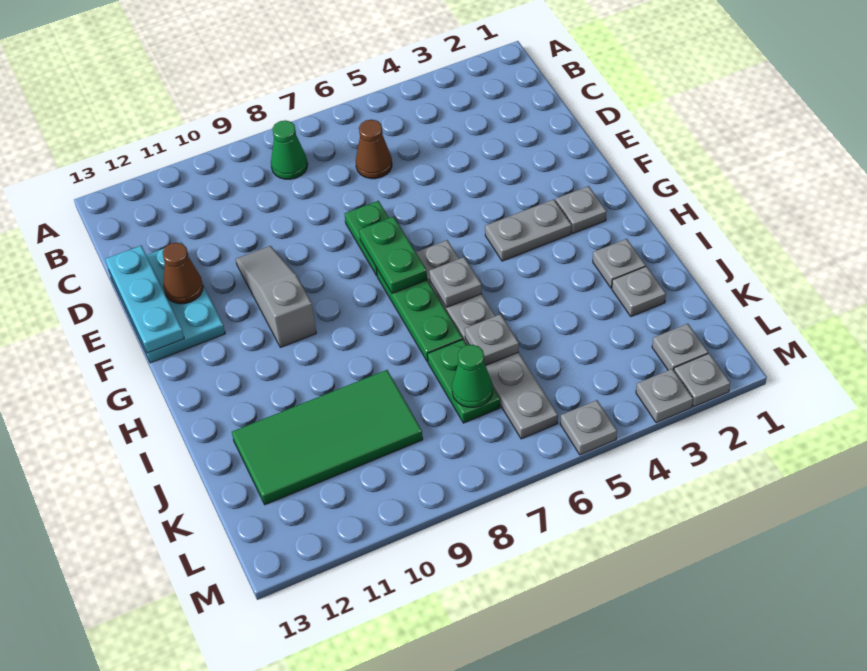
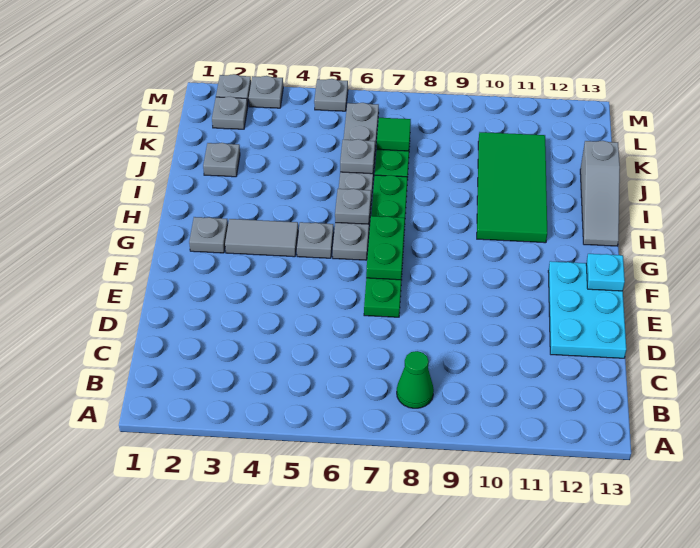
brown 1x1 cone [356,120,392,179] -> none
cyan 1x3 plate [105,246,184,353] -> cyan 1x1 plate [586,254,625,291]
grey 1x3 slope [236,246,316,347] -> grey 1x3 slope moved to [580,141,620,246]
brown 1x1 cone [163,243,203,304] -> none
grey 1x2 plate [485,199,571,261] -> grey 1x2 tile [225,219,298,257]
grey 1x1 plate [593,239,646,288] -> grey 1x1 plate moved to [297,222,334,258]
green 2x4 tile [232,370,423,505] -> green 2x4 tile turned to [477,132,547,243]
green 1x1 cone [452,345,493,407] -> green 1x1 tile [377,118,411,151]

